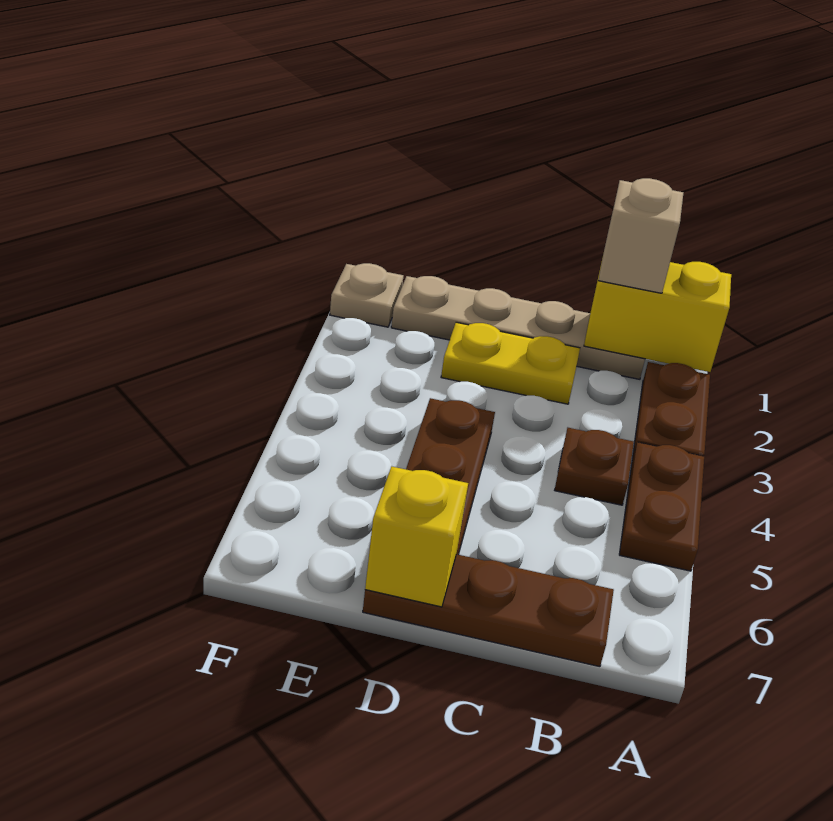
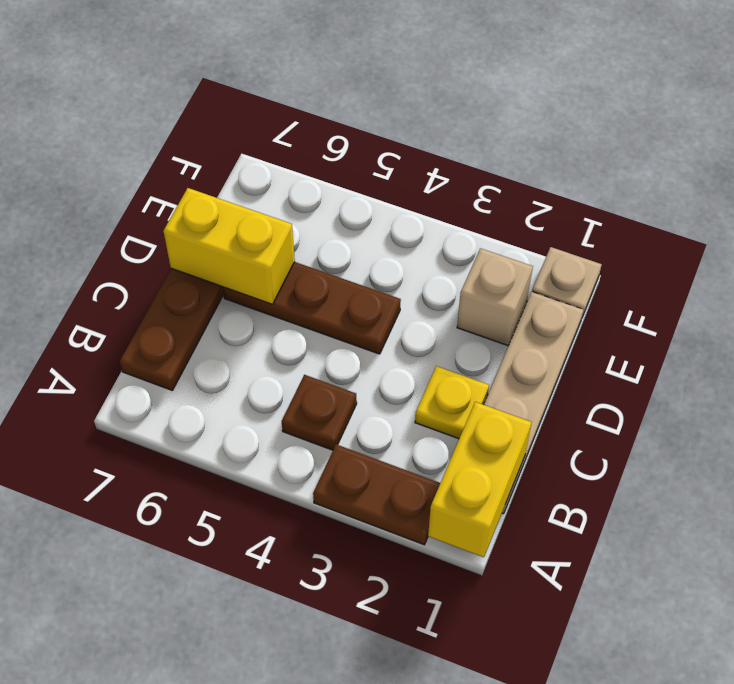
brown 1x2 plate [619,442,704,571] -> none
tan 1x1 brick [598,178,683,293] -> tan 1x1 brick moved to [457,248,533,346]
yellow 1x2 plate [441,322,580,404] -> yellow 1x1 plate [415,366,489,439]
yellow 1x1 brick [365,467,468,607] -> yellow 1x2 brick [163,188,295,304]

